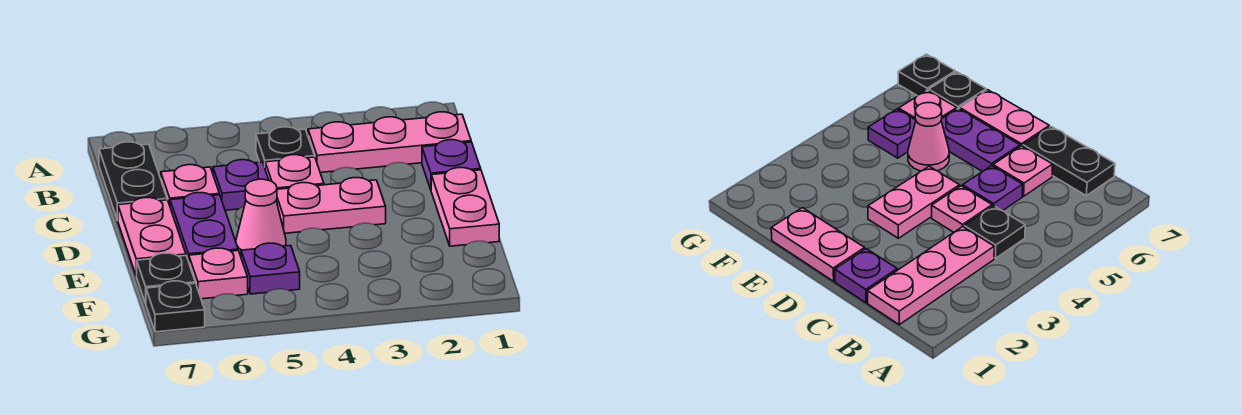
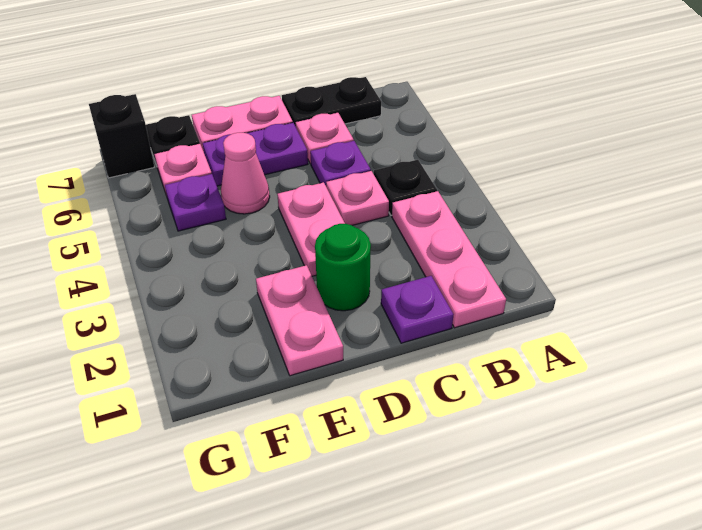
pink 1x2 plate [431,168,499,246] -> pink 1x2 plate turned to [256,265,343,376]
none -> green 1x1 round brick [315,224,371,311]
black 1x1 plate [146,281,205,332] -> black 1x1 brick [89,94,154,178]

